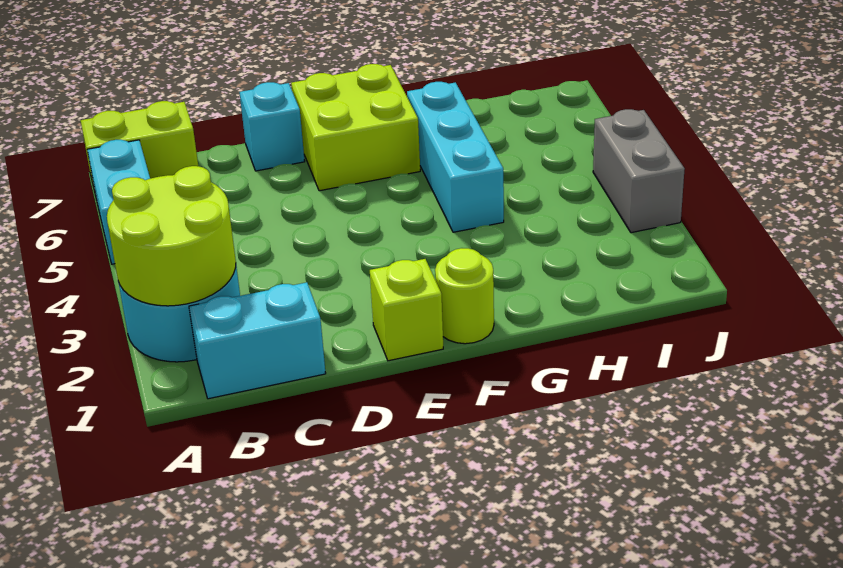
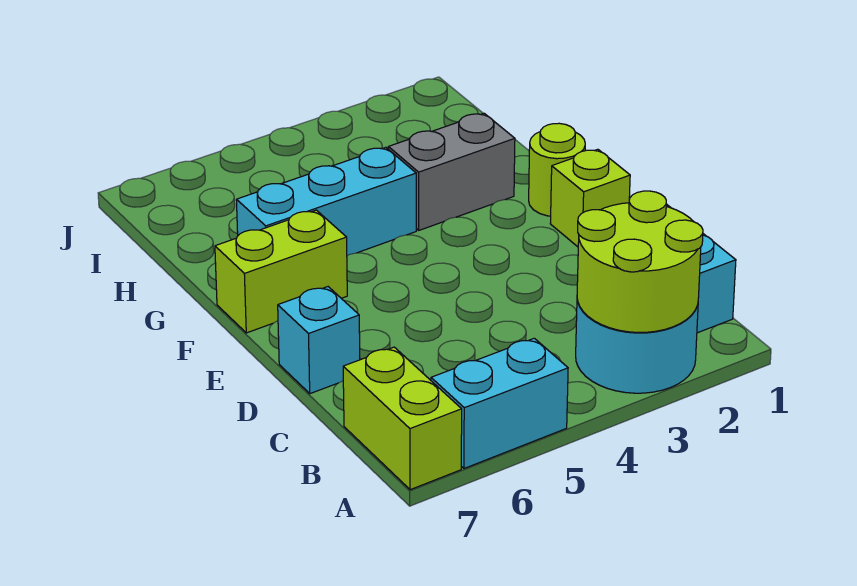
lime 2x2 brick [291,64,420,191] -> lime 1x2 brick [215,210,347,333]
grey 1x2 brick [593,109,685,233] -> grey 1x2 brick moved to [388,113,515,230]

